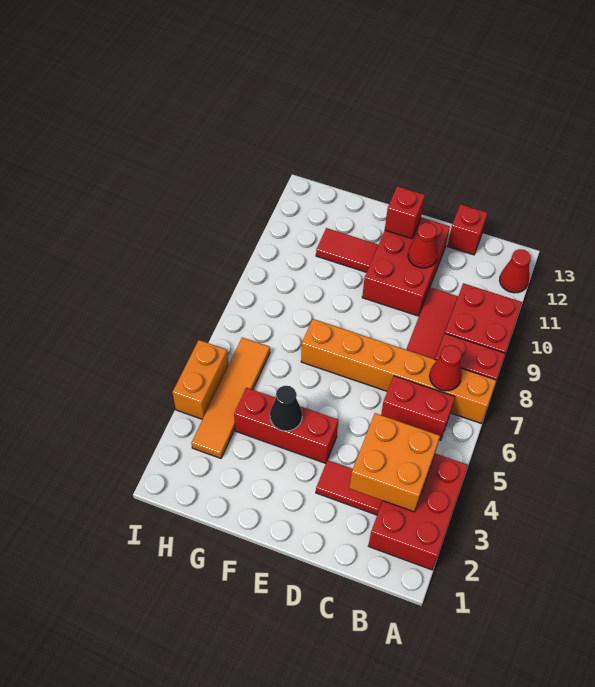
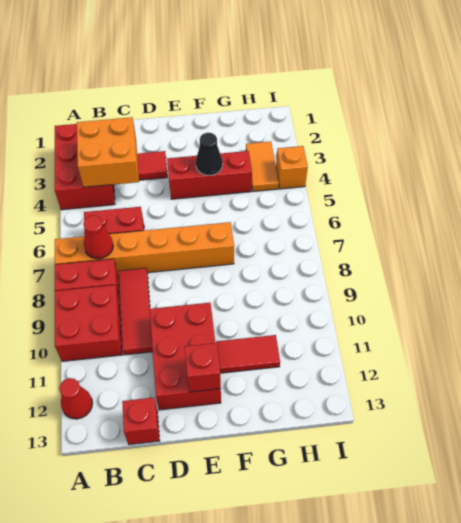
red 1x1 cone [408,223,438,268] -> none
orange 1x4 tile [192,337,270,458] -> orange 1x2 tile [246,141,279,192]
orange 1x2 brick [172,340,228,419] -> orange 1x1 brick [276,146,308,189]

